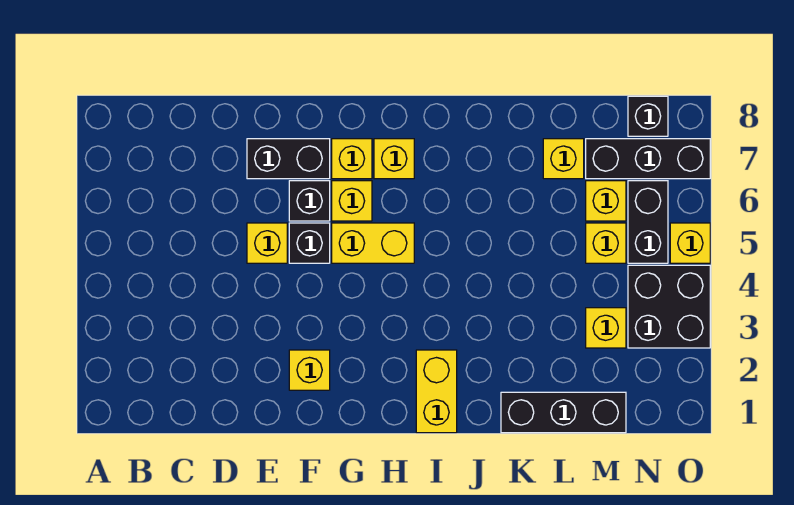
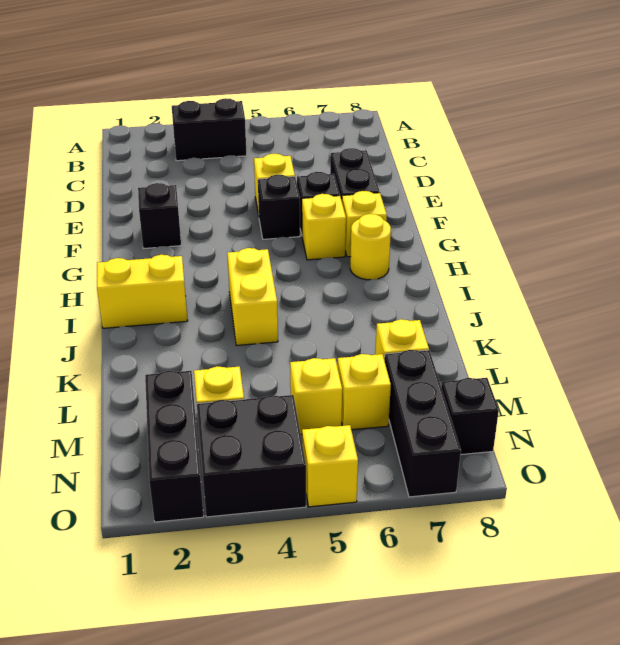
yellow 1x1 brick [289,350,330,390] -> black 1x1 brick [138,183,181,249]
yellow 1x2 brick [332,223,414,263] -> yellow 1x2 brick moved to [227,248,278,345]
yellow 1x1 brick [374,139,414,179] -> yellow 1x1 round brick [350,214,391,280]
black 1x3 brick [501,392,626,433] -> black 1x3 brick moved to [145,371,204,522]
black 1x2 brick [628,181,668,263] -> black 1x2 brick moved to [172,98,247,161]

